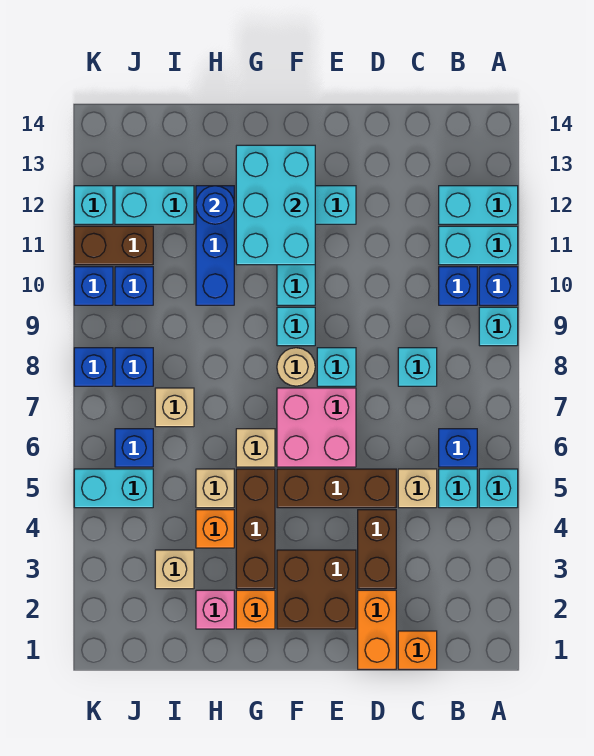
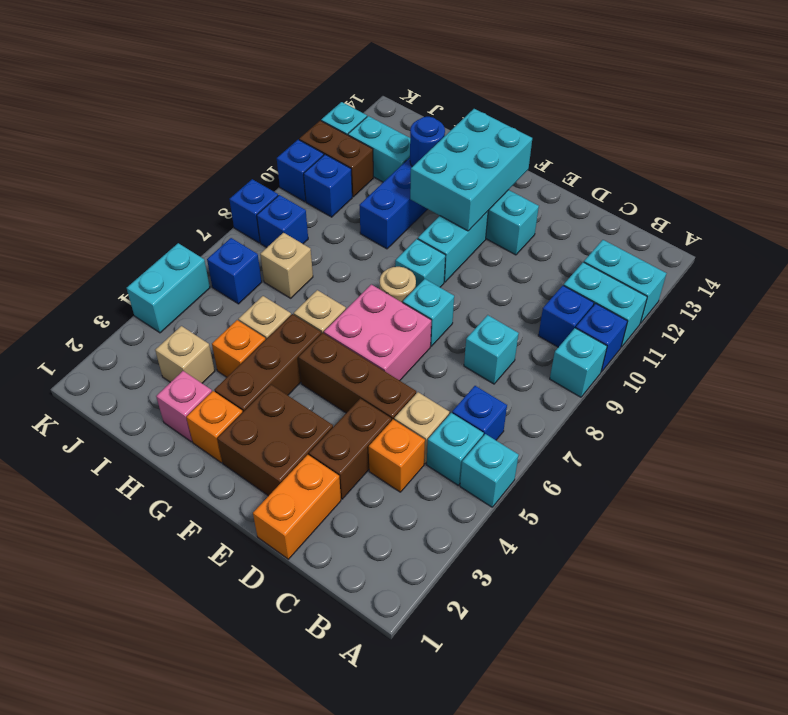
orange 1x1 brick [398,631,437,669] -> orange 1x1 brick moved to [369,420,425,492]
cyan 1x2 brick [74,469,153,508] -> cyan 1x2 brick turned to [127,243,210,333]

